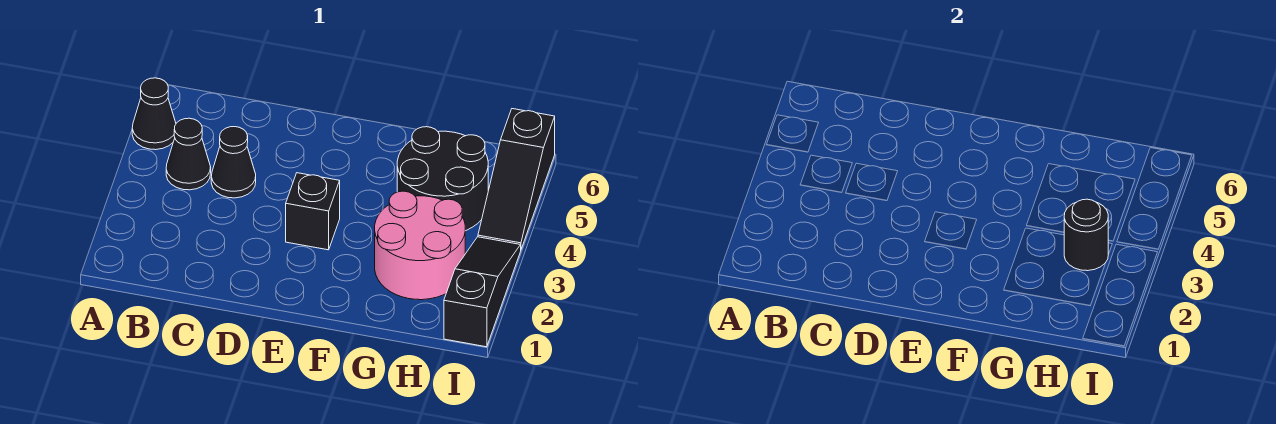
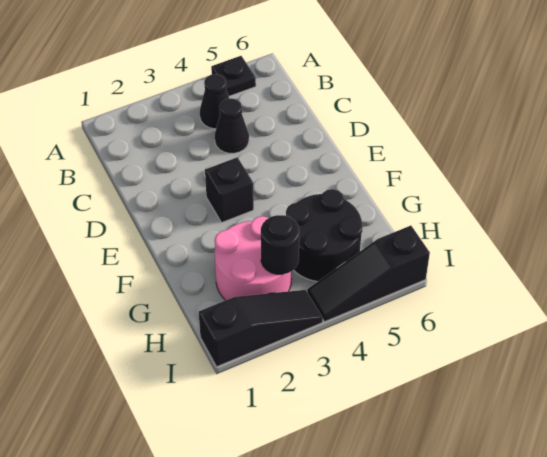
black 1x1 cone [132,78,176,150] -> black 1x1 plate [211,56,256,96]

